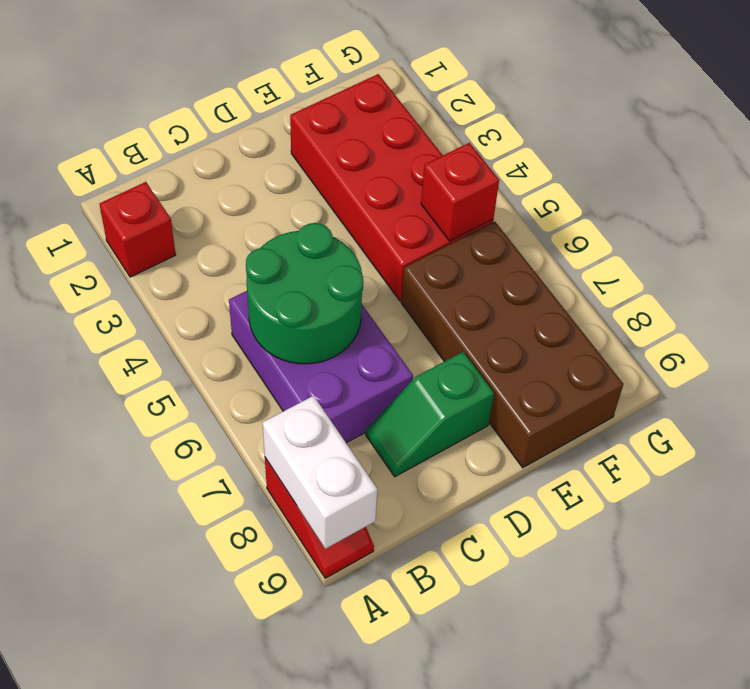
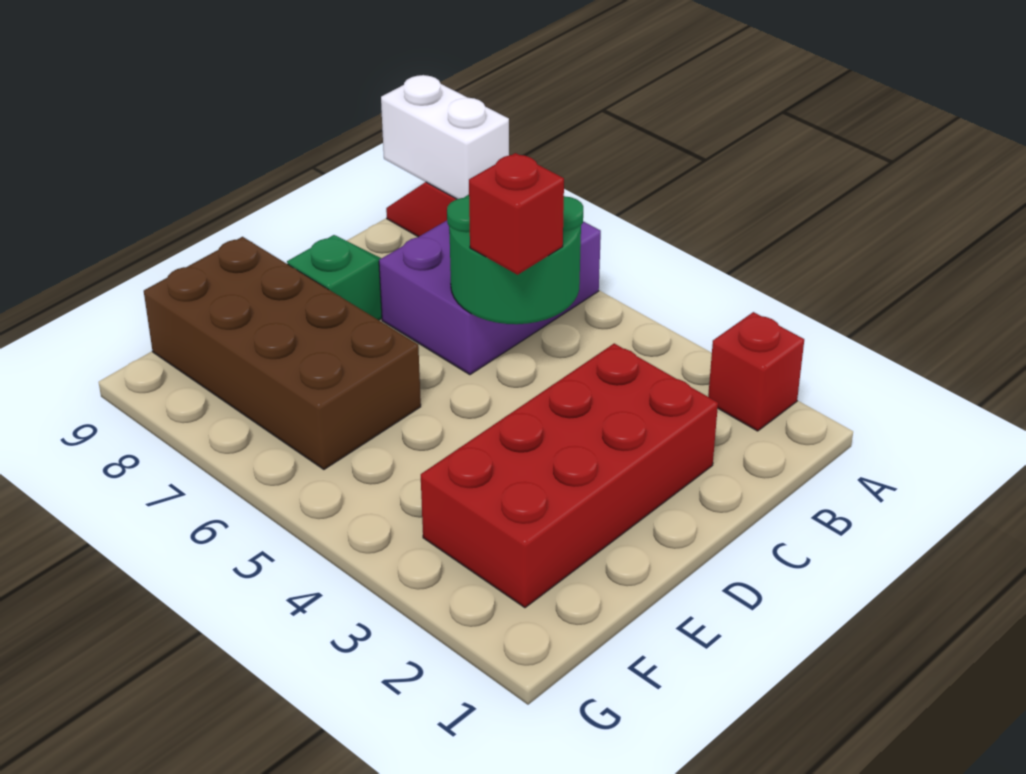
purple 2x3 brick [229,291,413,443] -> purple 2x3 brick turned to [379,221,601,375]
red 2x4 brick [290,74,493,301] -> red 2x4 brick turned to [421,343,718,608]
red 1x1 brick [421,143,499,241] -> red 1x1 brick moved to [469,153,564,275]

